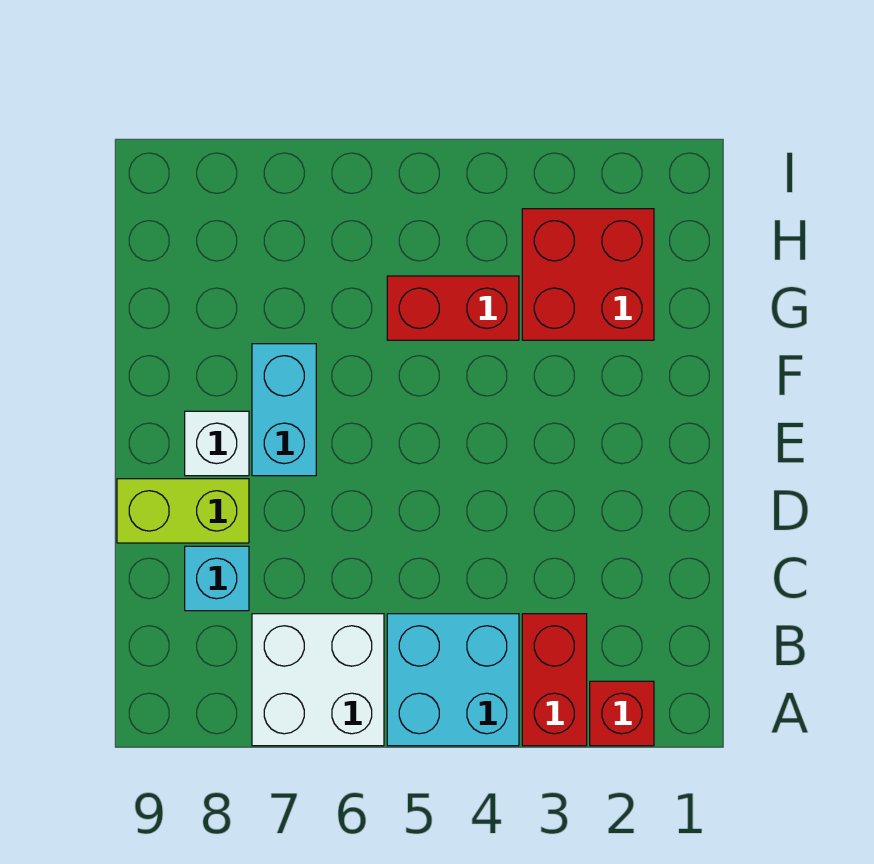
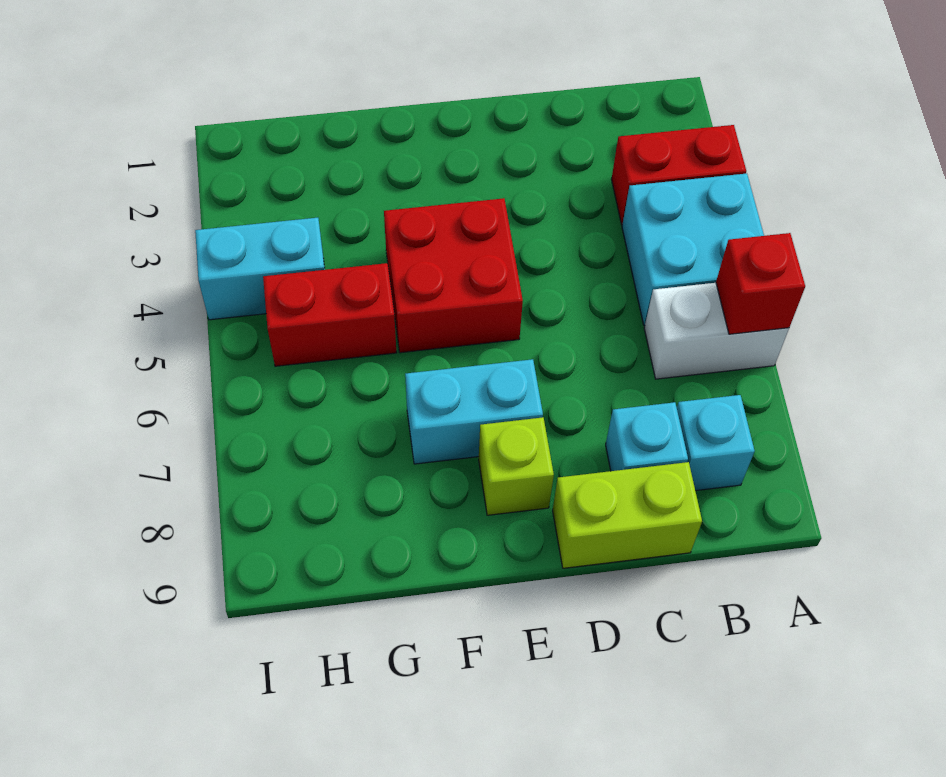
red 1x1 brick [590,681,654,746] -> red 1x1 brick moved to [716,233,805,334]
white 2x2 brick [252,614,384,746] -> white 1x2 brick [644,283,789,379]
none -> cyan 1x1 brick [677,395,755,491]
lime 1x2 brick [117,479,249,543] -> lime 1x2 brick turned to [553,462,702,568]
white 1x1 brick [185,411,249,476] -> lime 1x1 brick [479,417,554,515]
red 2x2 brick [522,209,654,340] -> red 2x2 brick moved to [384,198,523,353]
red 1x2 brick [387,276,519,340] -> red 1x2 brick turned to [263,263,396,366]
none -> cyan 1x2 brick [195,218,325,320]

